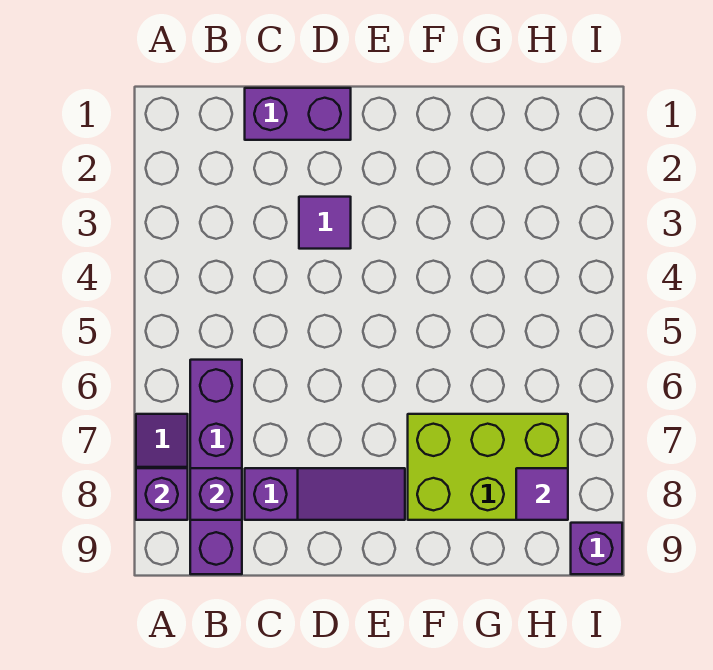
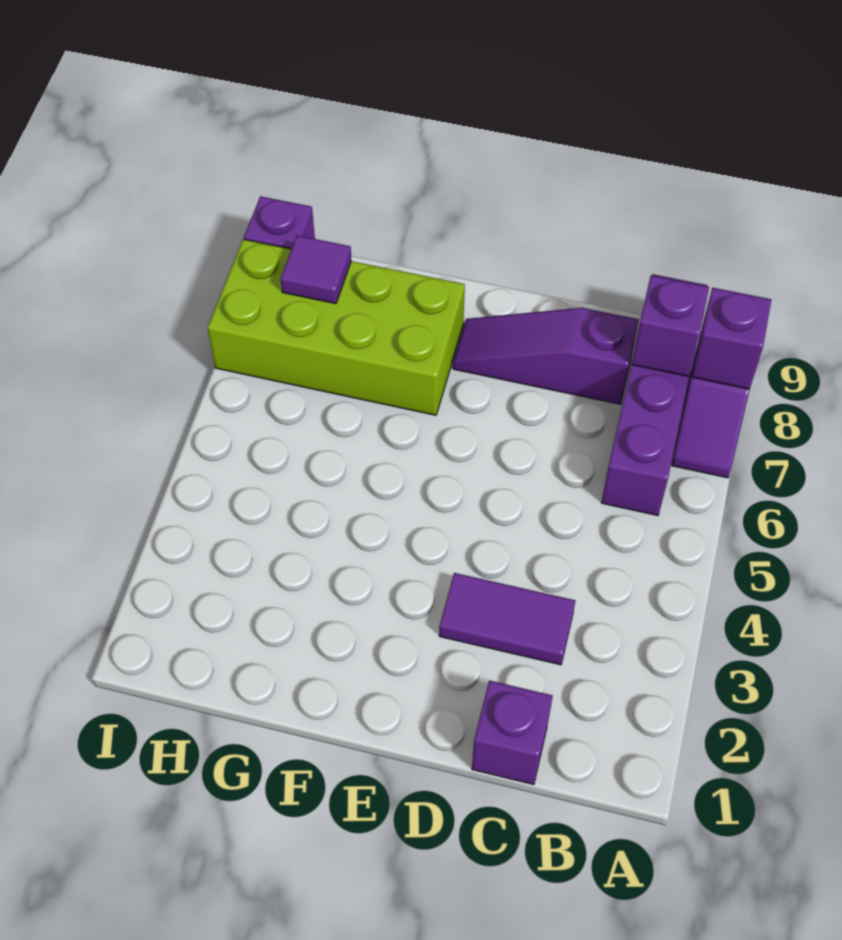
purple 1x2 brick [245,88,351,140] -> purple 1x1 brick [472,681,553,785]
purple 1x1 tile [299,197,351,249] -> purple 1x2 tile [439,573,575,665]
lime 2x3 brick [408,414,568,520] -> lime 2x4 brick [207,239,465,415]

